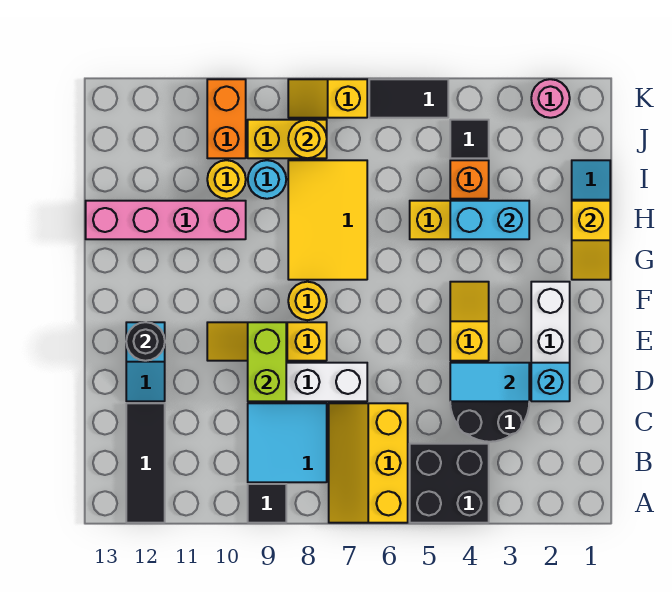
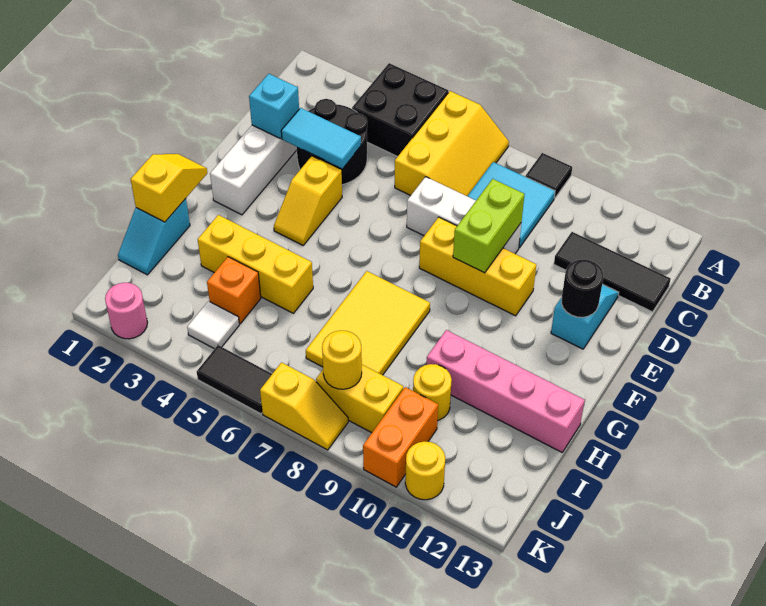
black 1x3 tile [126,403,165,523] -> black 1x3 tile turned to [554,232,671,312]
yellow 1x3 slope [207,322,327,361] -> yellow 1x3 brick [419,217,536,316]
yellow 1x1 round brick [288,282,327,320] -> yellow 1x1 round brick moved to [405,441,445,500]
cyan 1x2 brick [450,201,529,239] -> none
cyan 1x1 round brick [248,160,286,199] -> none
black 1x1 tile [450,120,489,158] -> white 1x1 tile [187,301,239,349]

